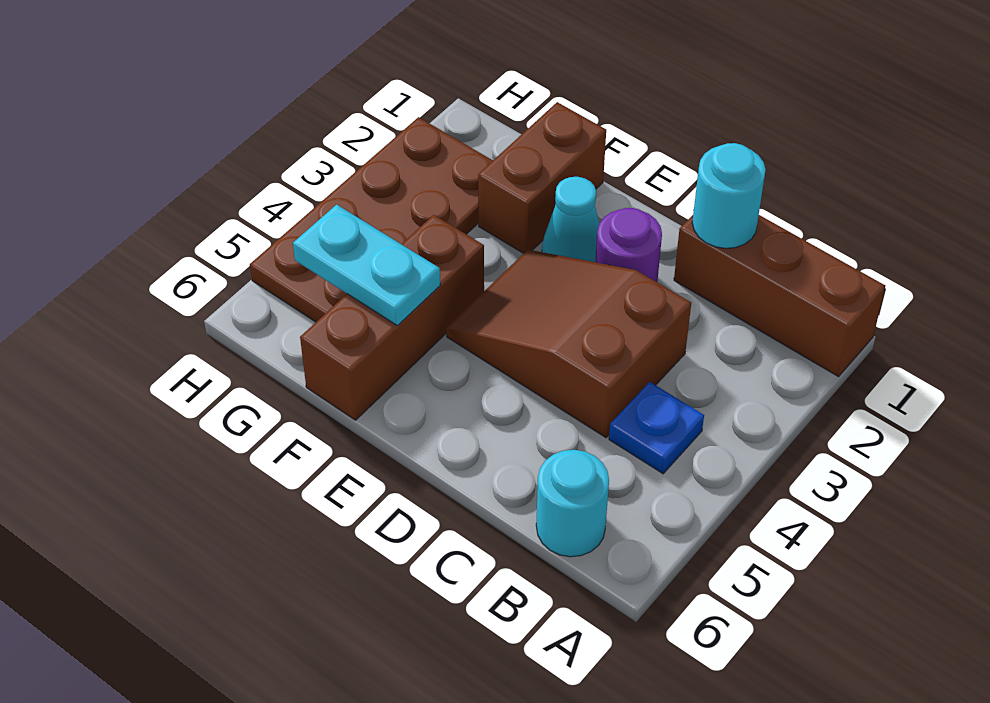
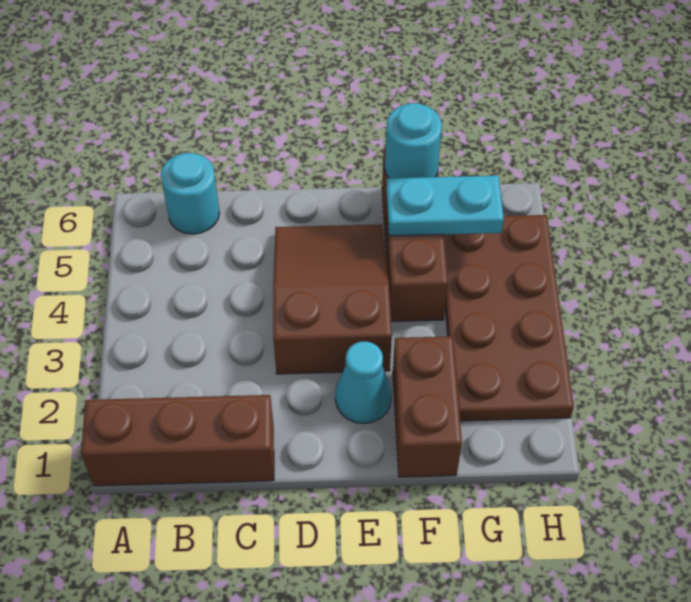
blue 1x1 plate [609,382,704,474] -> none
cyan 1x1 round brick [692,143,766,248] -> cyan 1x1 round brick moved to [385,103,442,178]
brown 2x3 slope [446,250,691,438] -> brown 2x3 slope turned to [273,225,392,374]
purple 1x1 round brick [595,208,662,282] -> none

